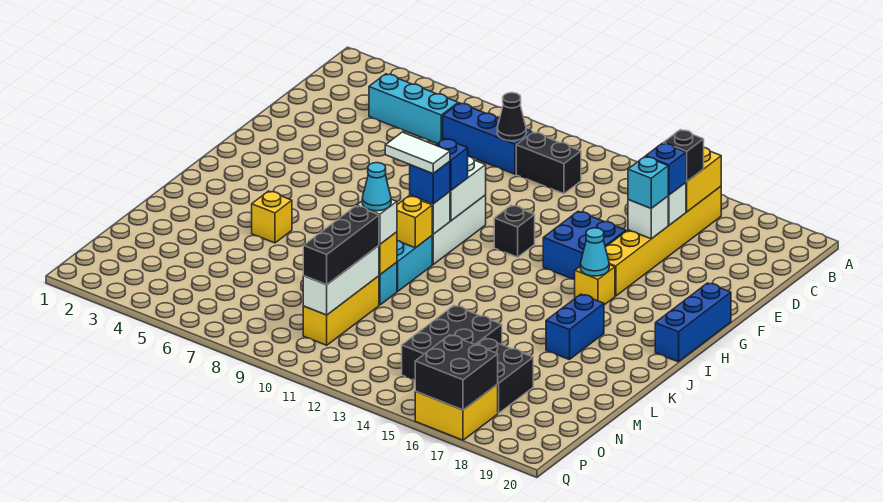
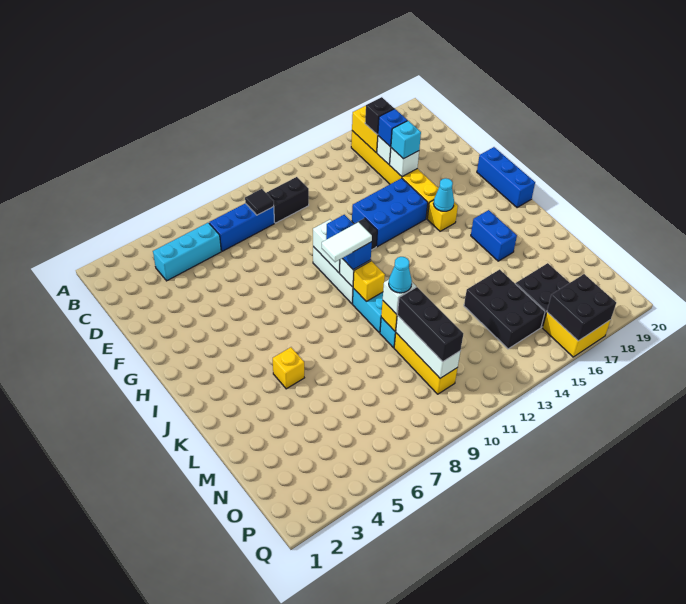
black 1x1 cone [497,93,526,141] -> black 1x1 tile [245,189,274,215]
blue 2x2 brick [543,211,626,280] -> blue 2x3 brick [352,178,428,247]

